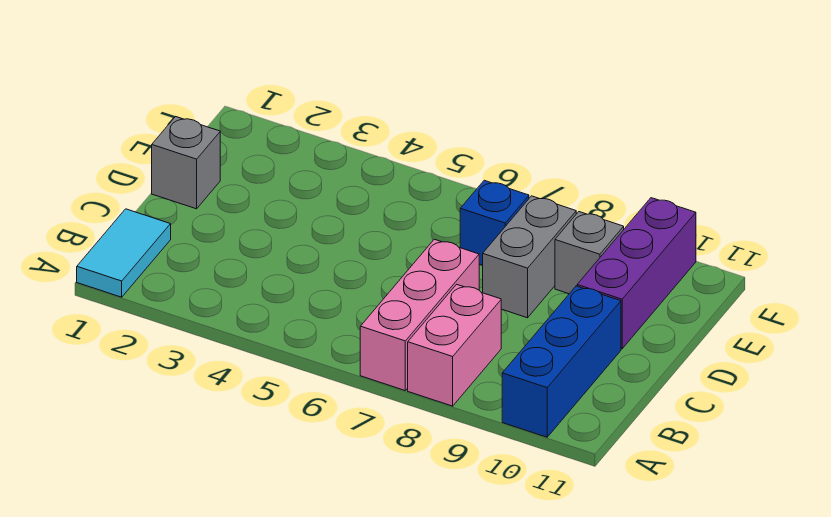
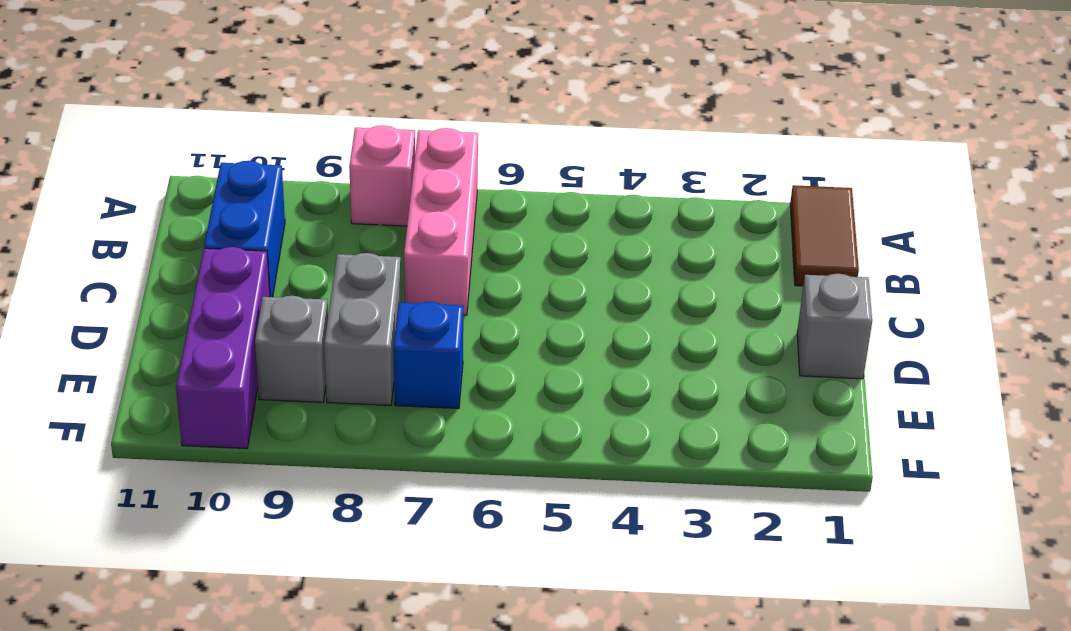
cyan 1x2 tile [77,209,171,297] -> brown 1x2 tile [790,185,859,286]
pink 1x2 brick [408,284,502,406] -> pink 1x1 brick [349,125,415,226]
blue 1x3 brick [502,286,621,437] -> blue 1x2 brick [204,161,285,297]

